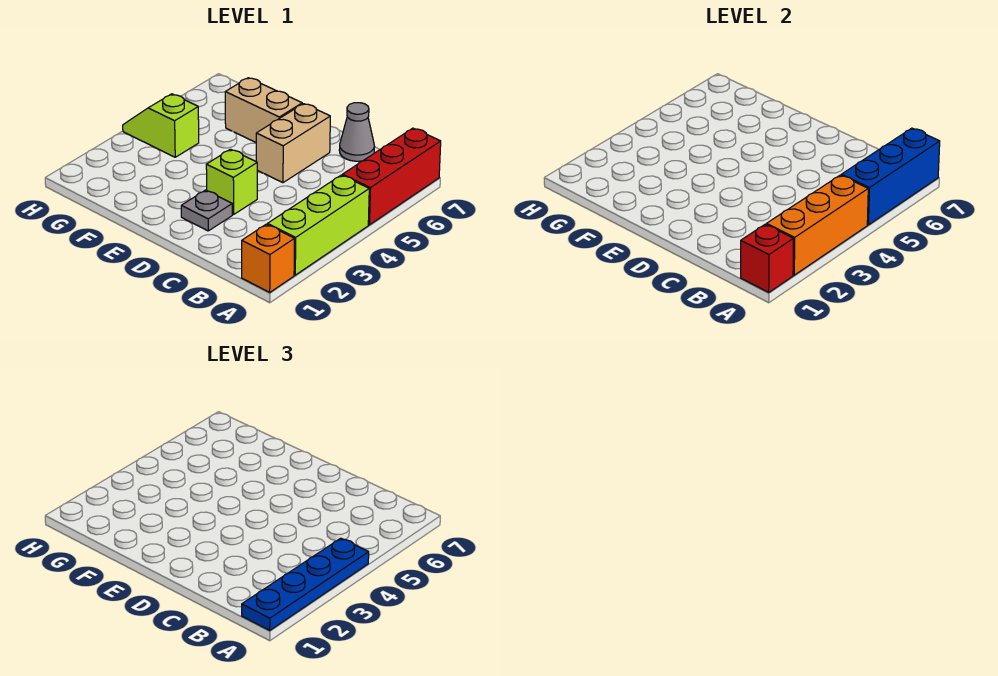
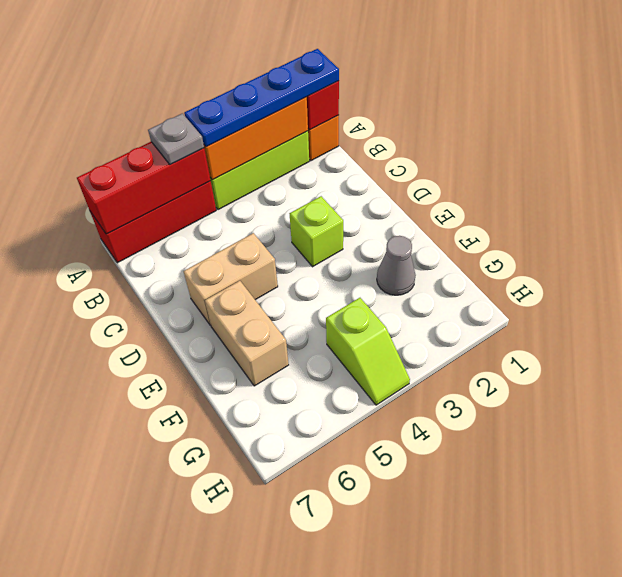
blue 1x3 brick [841,128,940,225] -> red 1x3 brick [77,142,211,234]
grey 1x1 cone [339,103,375,161] -> grey 1x1 cone moved to [377,236,416,295]
grey 1x1 plate [181,190,232,231] -> grey 1x1 plate moved to [148,113,204,164]

